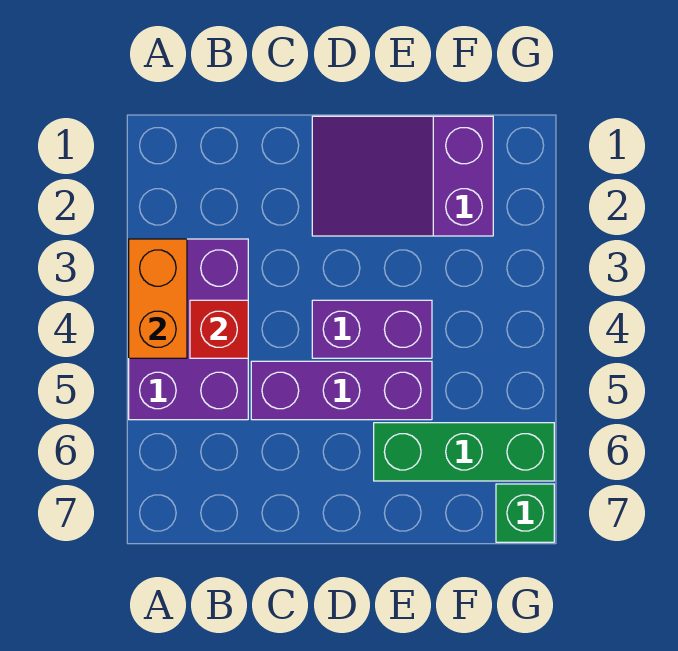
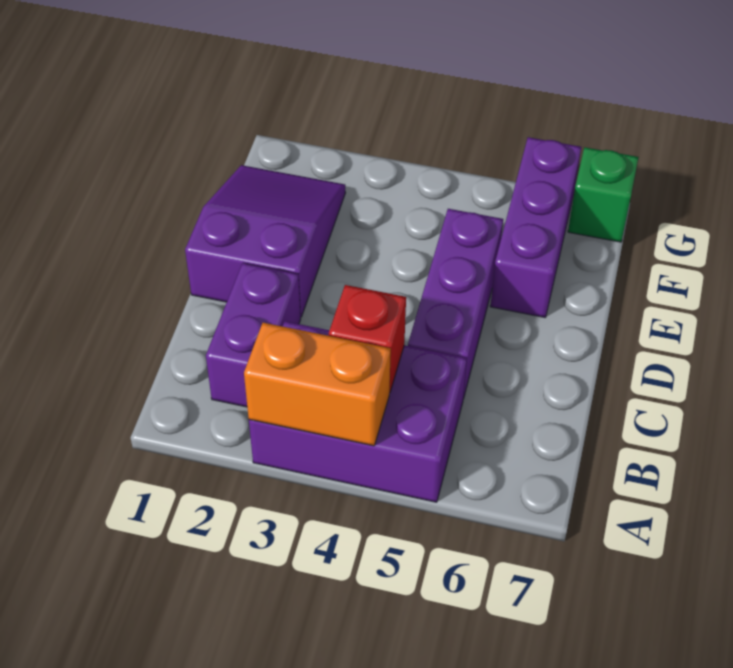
purple 2x3 slope [312,116,493,236] -> purple 2x3 slope turned to [185,165,345,317]
purple 1x2 brick [312,300,432,358] -> purple 1x2 brick moved to [206,263,301,407]
green 1x3 brick [374,423,554,481] -> purple 1x3 brick [490,137,581,317]

